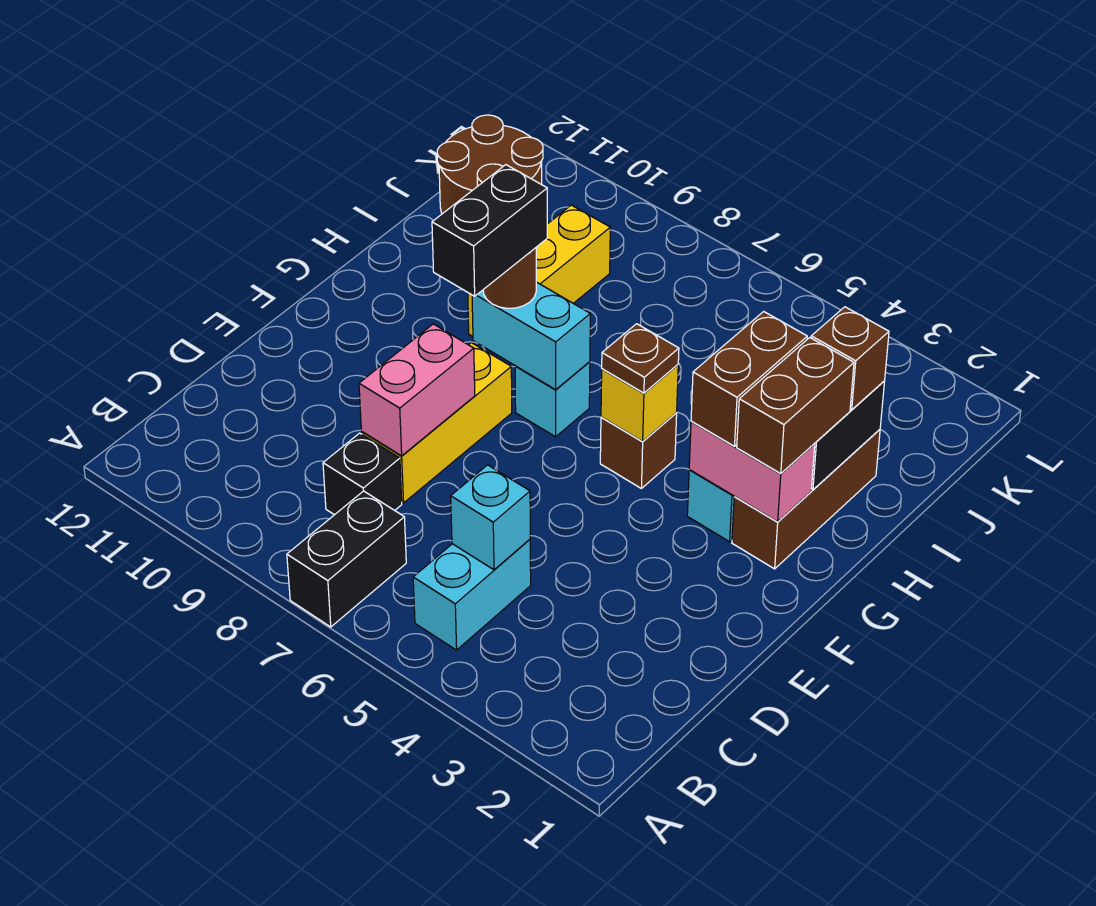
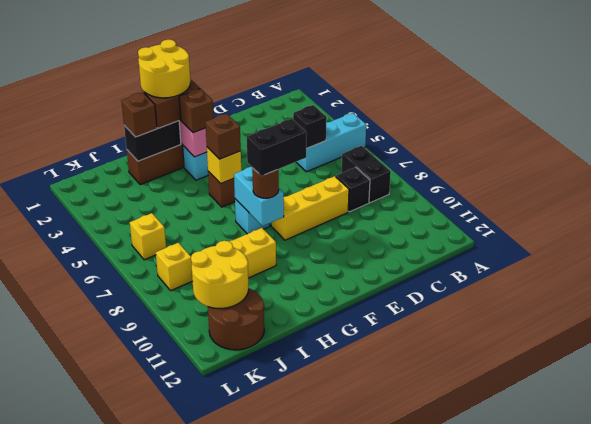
black 1x2 brick [287,491,406,627] -> black 1x2 brick turned to [342,146,391,203]
cyan 1x2 brick [413,539,531,650] -> cyan 1x3 brick [296,113,366,172]
cyan 1x1 brick [451,465,530,570] -> black 1x1 brick [293,105,327,149]
pink 1x2 brick [359,324,475,456] -> none
none -> yellow 2x2 round brick [138,39,190,98]
brown 1x2 brick [691,311,807,446] -> brown 1x1 brick [179,88,214,133]
brown 1x1 plate [602,324,679,393] -> brown 1x1 brick [205,114,241,159]
none -> yellow 2x2 round brick [191,241,249,308]
none -> yellow 1x1 brick [130,213,166,260]
none -> yellow 1x1 brick [156,243,193,290]

